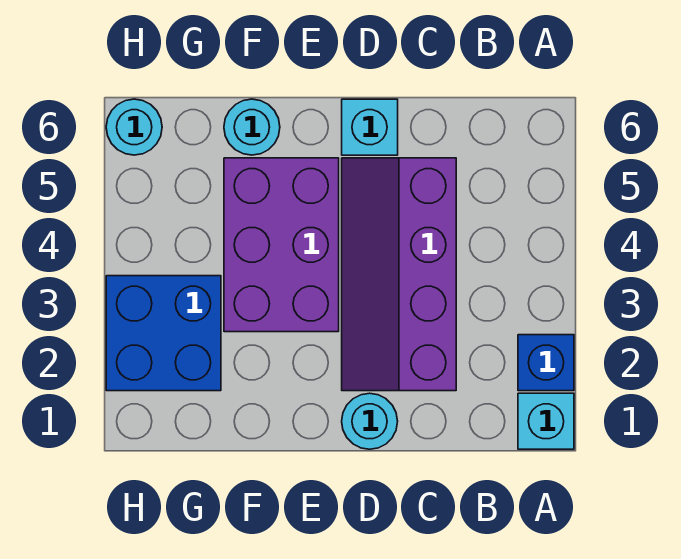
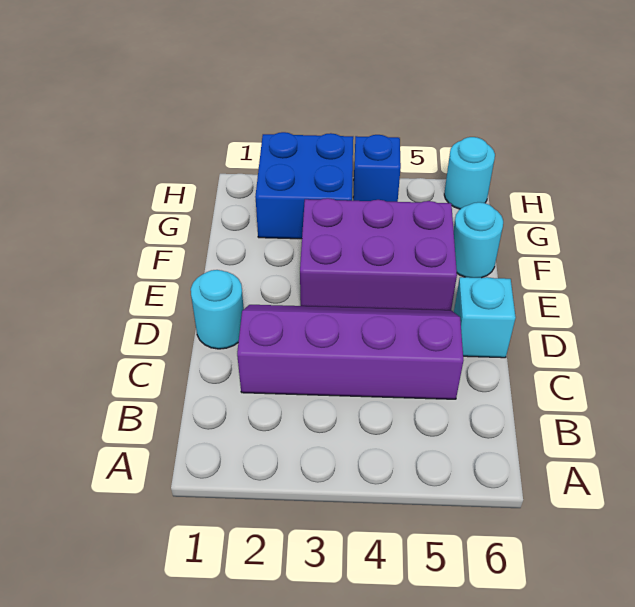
cyan 1x1 brick [518,393,574,449] -> none
blue 1x1 brick [518,335,574,391] -> blue 1x1 brick moved to [353,135,401,202]

